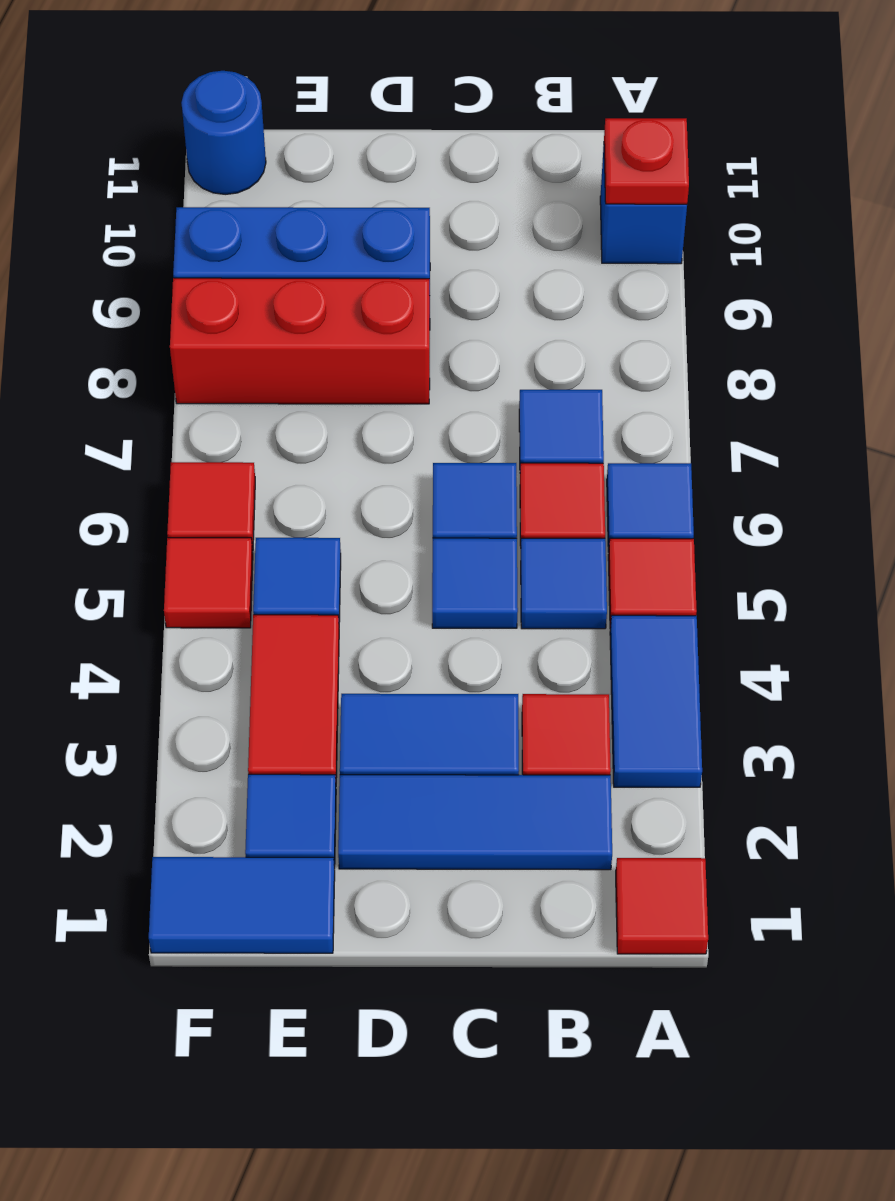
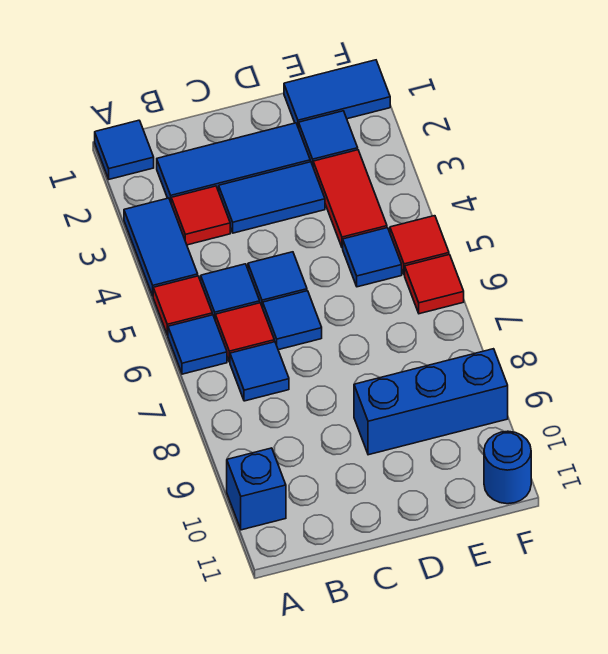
red 1x1 tile [616,858,708,954] -> blue 1x1 tile [95,120,154,179]
red 1x1 plate [604,118,689,204] -> none
red 1x3 brick [170,278,430,404] -> none

